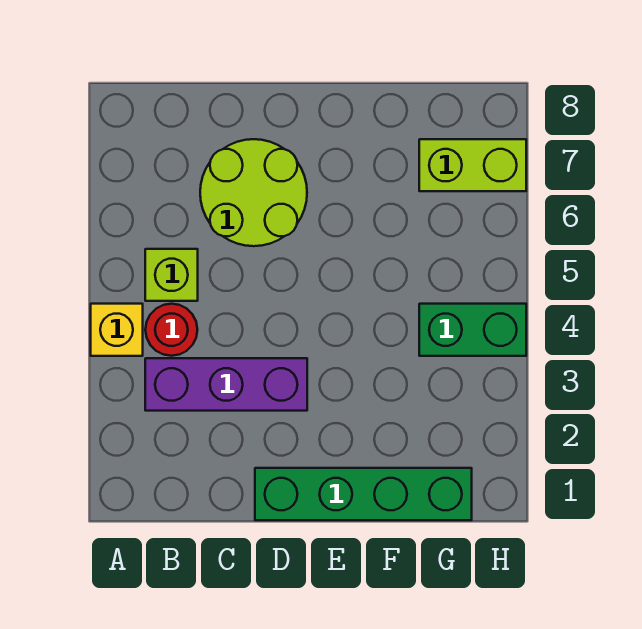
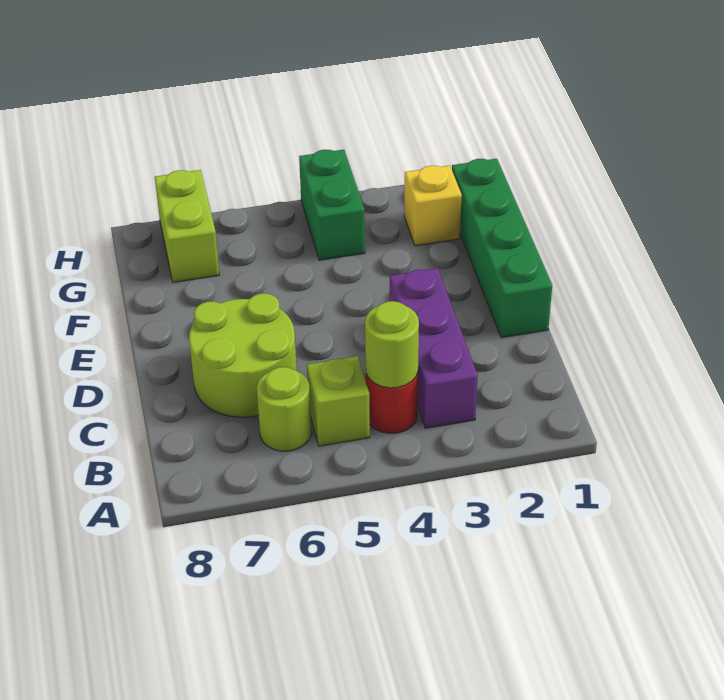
yellow 1x1 brick [91,304,143,356] -> yellow 1x1 brick moved to [404,165,462,246]
none -> lime 1x1 round brick [365,301,419,388]
none -> lime 1x1 round brick [257,367,311,451]

